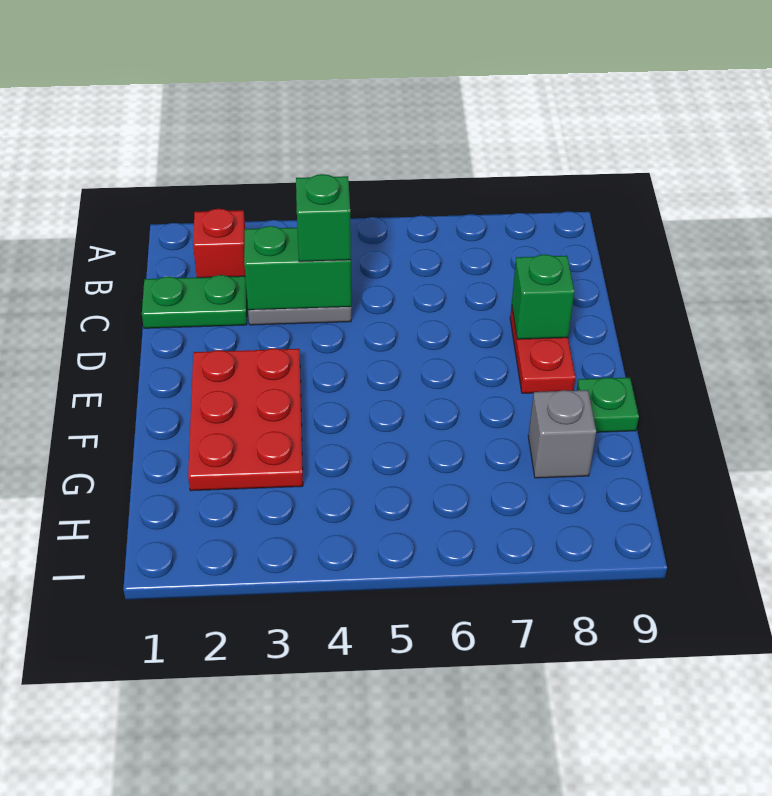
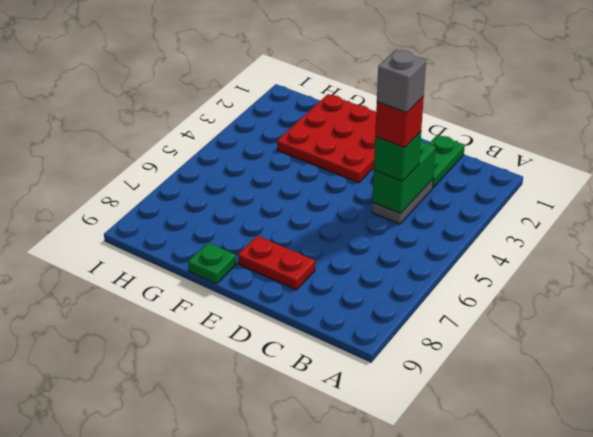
red 1x1 brick [193,209,245,277] -> red 1x1 brick moved to [375,96,424,148]
green 1x1 brick [512,255,574,339] -> none
red 2x3 plate [188,348,303,491] -> red 3x3 plate [277,94,376,183]
grey 1x1 brick [528,390,596,478] -> grey 1x1 brick moved to [377,50,426,113]

